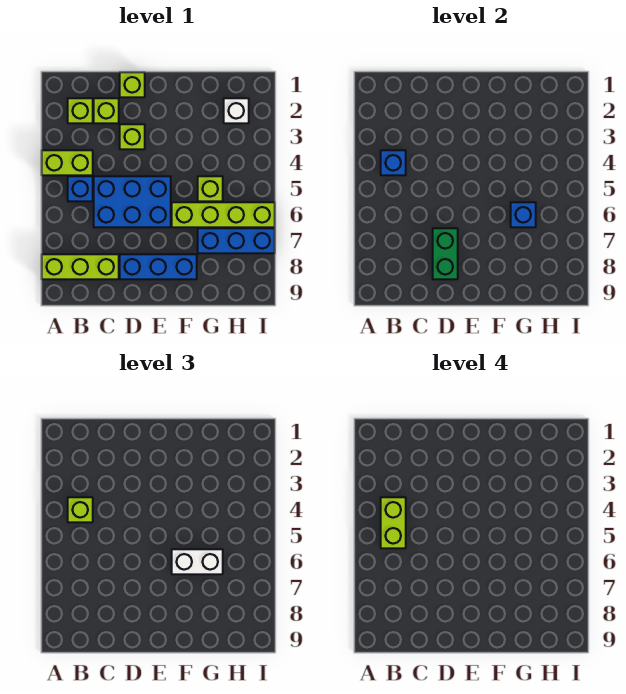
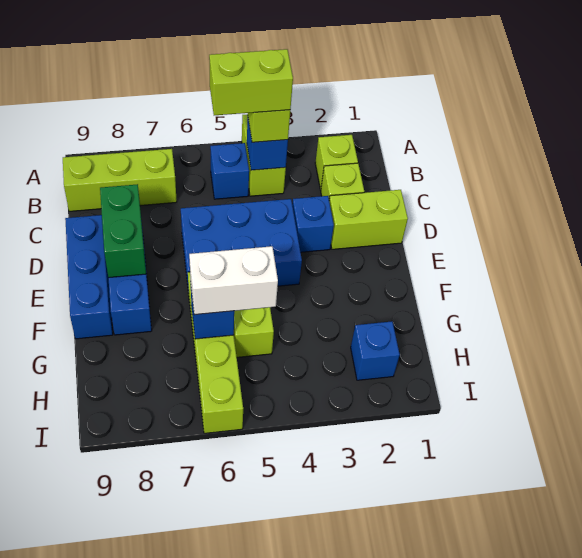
lime 1x3 brick [42,254,119,279] -> lime 1x3 brick turned to [63,149,177,211]
blue 2x3 brick [94,176,171,227] -> blue 2x3 brick turned to [181,199,302,293]
lime 1x1 brick [120,72,145,97] -> lime 1x2 brick [329,190,408,249]
lime 1x1 brick [120,124,145,149] -> blue 1x1 brick [292,196,334,252]
green 1x2 brick [433,228,458,279] -> green 1x2 brick turned to [100,184,146,278]
white 1x2 brick [172,549,223,574] -> white 1x2 brick turned to [189,246,278,315]
blue 1x3 brick [198,228,275,253] -> blue 1x3 brick moved to [65,215,113,339]
white 1x1 brick [224,98,249,123] -> blue 1x1 brick [351,321,400,380]

